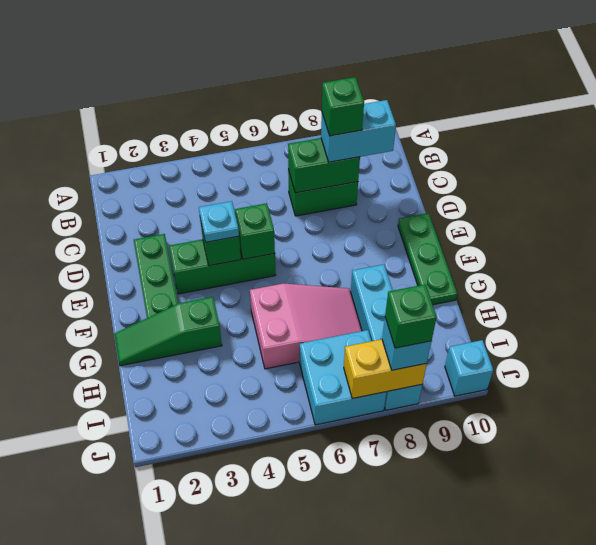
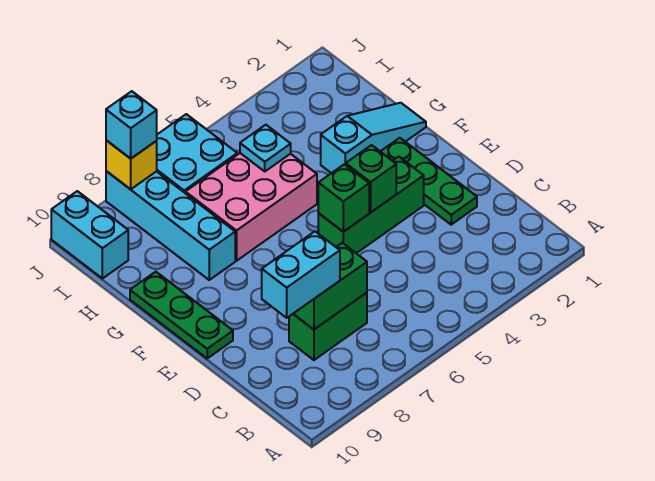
green 1x1 brick [322,77,364,136] -> none
cyan 1x1 plate [199,201,239,242] -> cyan 1x1 plate moved to [240,125,291,171]
green 1x3 slope [114,297,222,366] -> cyan 1x3 slope [321,103,426,173]
pink 2x3 slope [250,283,362,369] -> pink 2x3 brick [185,153,317,261]
yellow 1x2 brick [344,339,427,398] -> yellow 1x1 brick [106,140,157,189]
green 1x1 brick [385,285,437,348] -> none
cyan 1x1 brick [445,340,493,396] -> cyan 1x2 brick [51,191,128,278]

